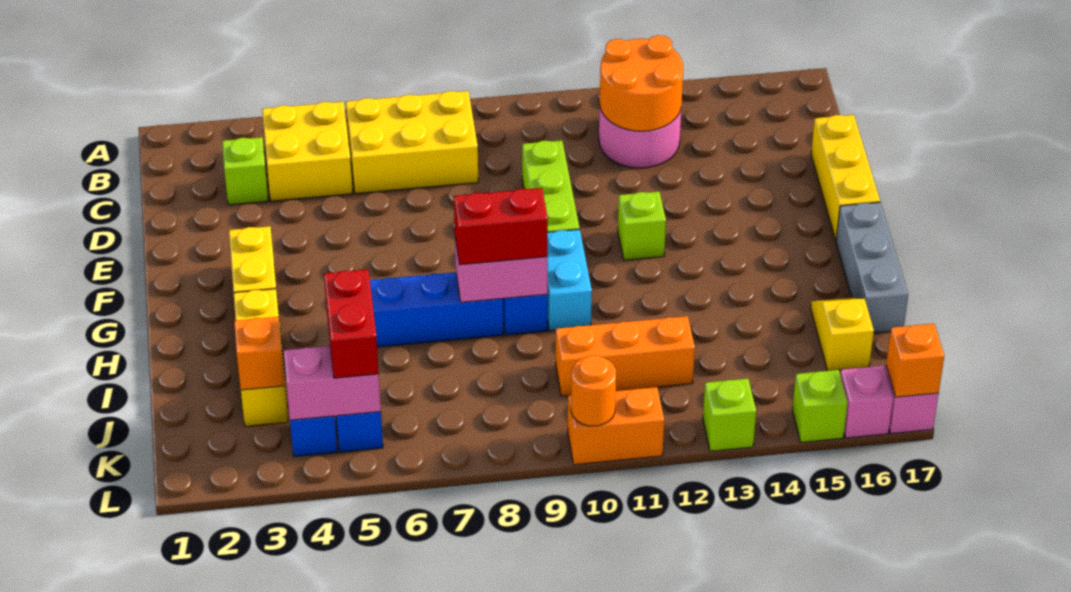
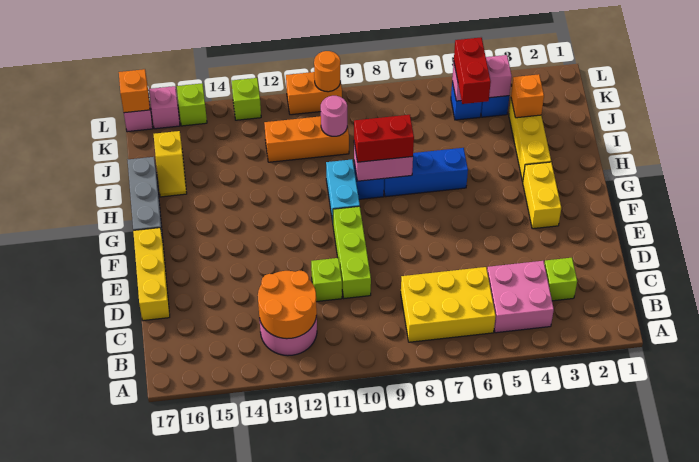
yellow 2x2 brick [262,102,353,201] -> pink 2x2 brick [487,261,554,333]
lime 1x1 brick [618,192,666,260] -> lime 1x1 brick moved to [311,258,342,302]
none -> pink 1x1 round brick [321,96,347,136]

